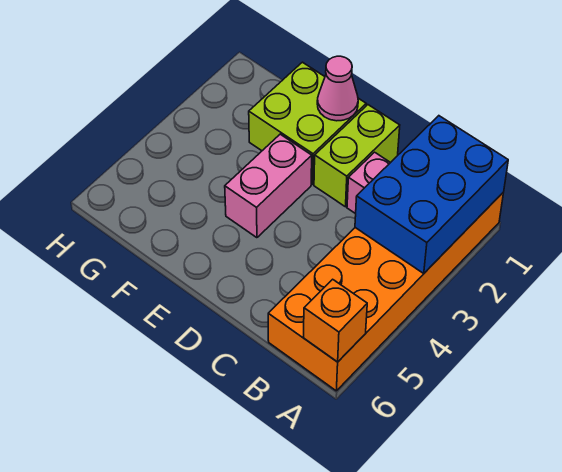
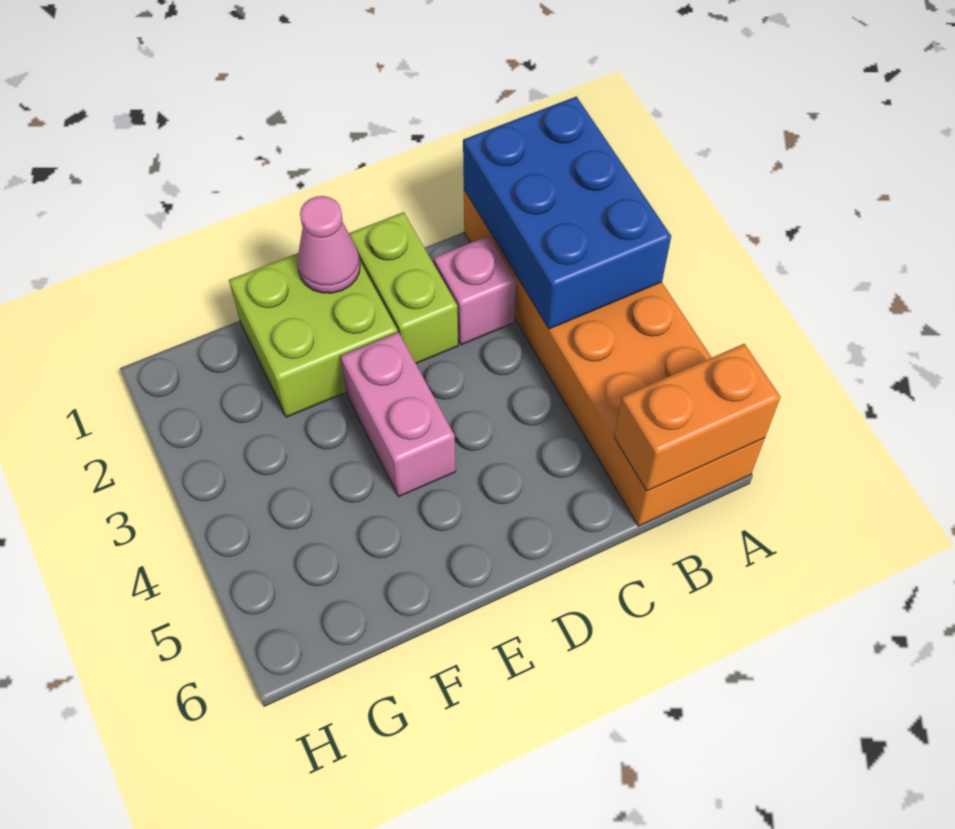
orange 1x1 brick [304,279,367,362] -> orange 1x2 brick [614,344,780,491]

